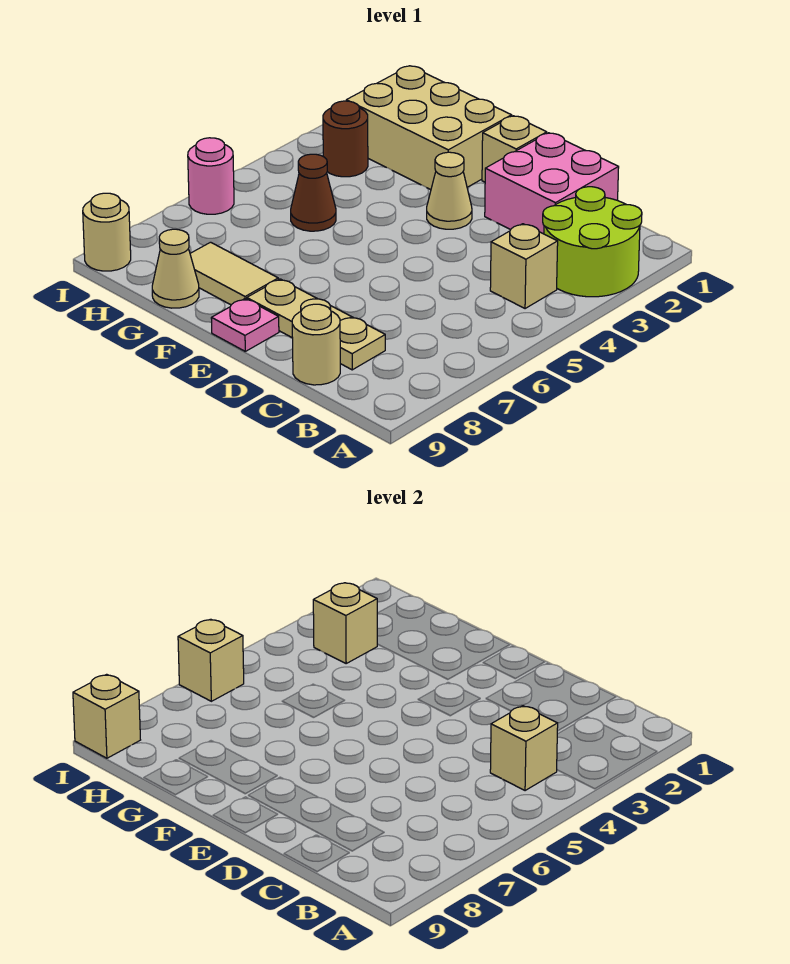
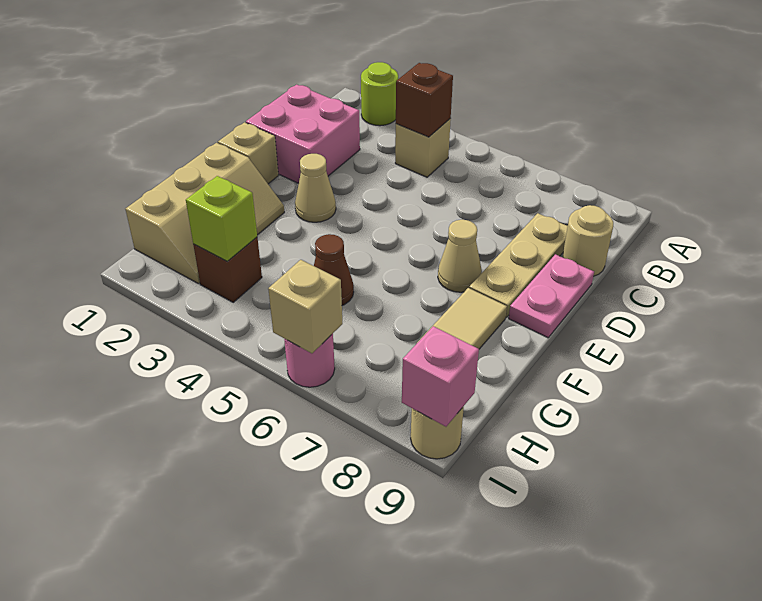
lime 2x2 round brick [543,187,642,297] -> lime 1x1 round brick [361,62,398,126]
tan 1x1 brick [490,706,558,791] -> brown 1x1 brick [396,63,453,137]
pink 1x1 plate [211,299,279,351] -> pink 1x2 plate [509,254,594,338]
tan 2x3 brick [346,66,512,190] -> tan 2x3 slope [126,143,284,284]
tan 1x1 cone [152,229,199,308] -> tan 1x1 cone moved to [438,220,482,292]
brown 1x1 round brick [323,101,368,177] -> brown 1x1 brick [193,237,262,302]
tan 1x1 brick [313,583,377,663] -> lime 1x1 brick [186,176,257,261]
tan 1x1 brick [73,674,140,758] -> pink 1x1 brick [402,326,479,427]

